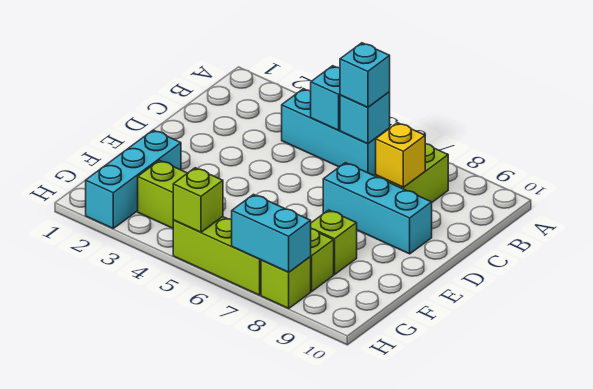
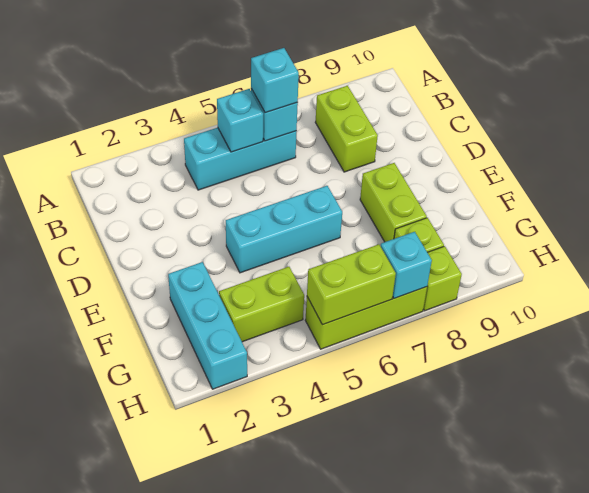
yellow 1x1 brick [376,123,425,187] -> none
cyan 1x3 brick [323,163,432,254] -> cyan 1x3 brick moved to [226,186,342,273]
lime 1x1 brick [311,210,357,274] -> lime 1x2 brick [360,163,427,242]
lime 1x1 brick [173,168,223,232] -> lime 1x2 brick [307,244,396,325]
cyan 1x2 brick [232,194,311,272] -> cyan 1x1 brick [381,232,432,298]

